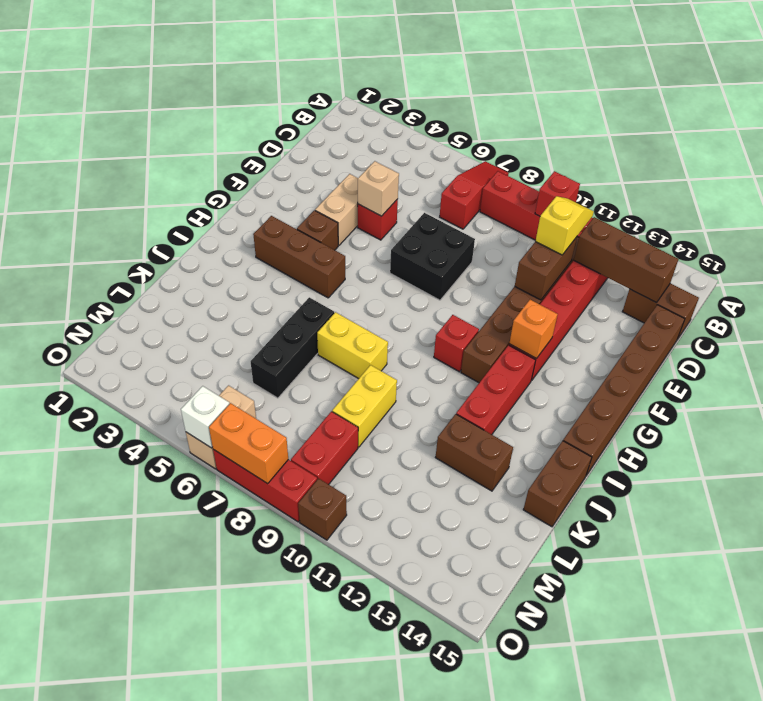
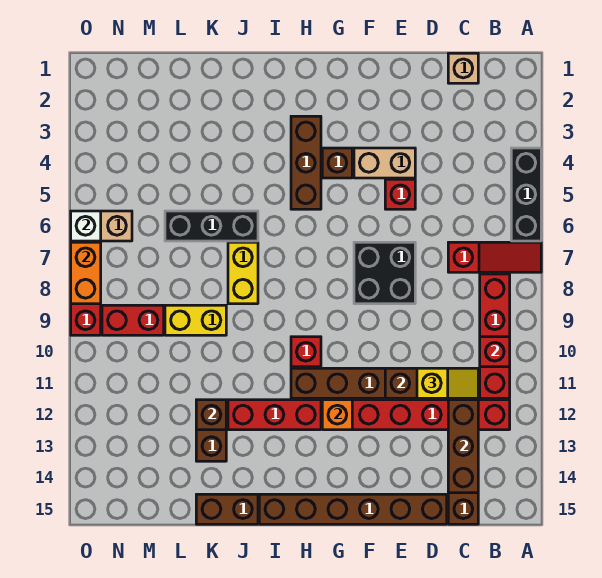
none -> black 1x3 brick [511,148,541,241]
tan 1x1 brick [358,161,399,216] -> tan 1x1 brick moved to [448,53,478,83]
brown 1x1 brick [298,478,347,540] -> brown 1x1 brick moved to [196,400,226,430]

